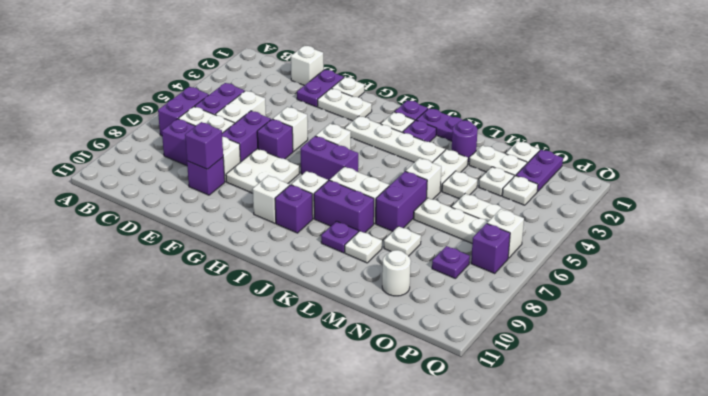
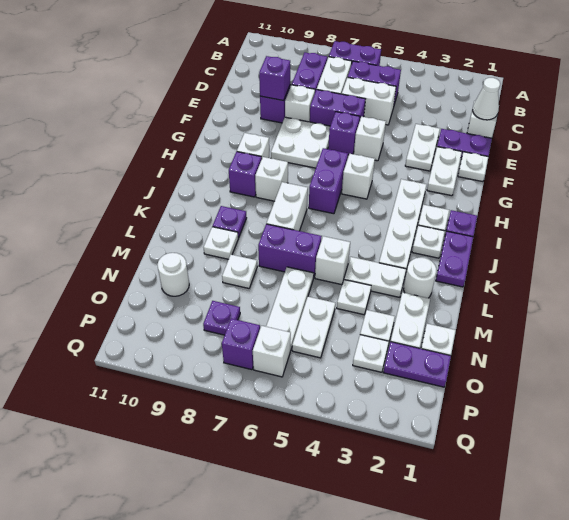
none -> white 1x1 cone [472,78,500,120]
none -> white 1x2 plate [405,124,440,171]
purple 1x1 plate [403,120,436,142] -> white 1x1 plate [412,225,445,258]
purple 1x2 brick [314,180,374,233] -> none
purple 1x1 round brick [452,120,478,162] -> white 1x1 round brick [404,258,436,298]

